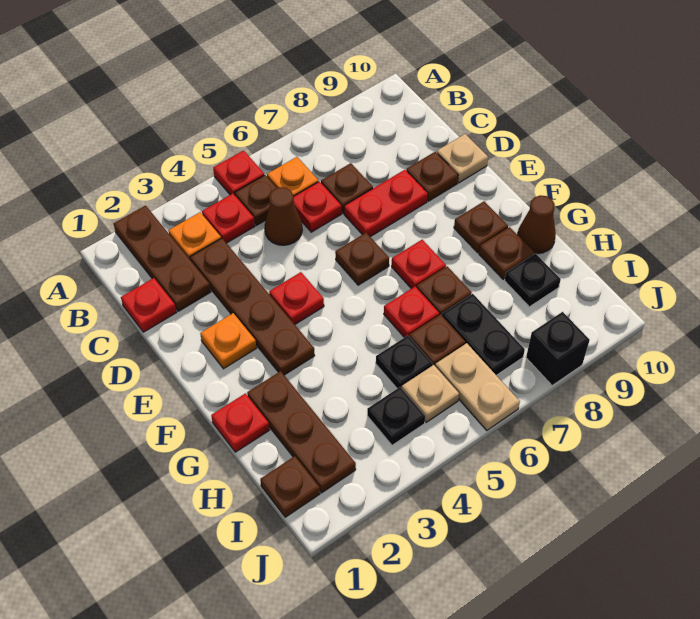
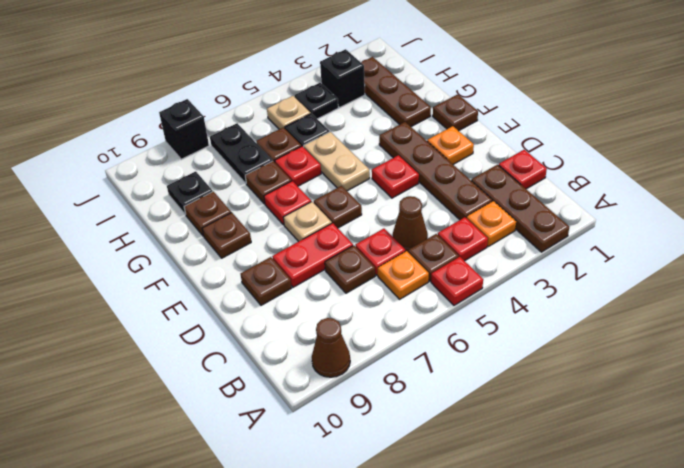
tan 1x1 plate [437,134,488,183] -> tan 1x1 plate moved to [283,202,332,242]
red 1x1 plate [211,393,269,452] -> none
brown 1x1 cone [518,195,556,254] -> brown 1x1 cone moved to [312,318,350,377]
brown 1x1 plate [260,456,320,517] -> brown 1x1 plate moved to [433,94,478,131]
none -> black 1x1 brick [320,49,365,107]
tan 1x2 plate [435,343,520,430] -> tan 1x2 plate moved to [304,132,370,191]

